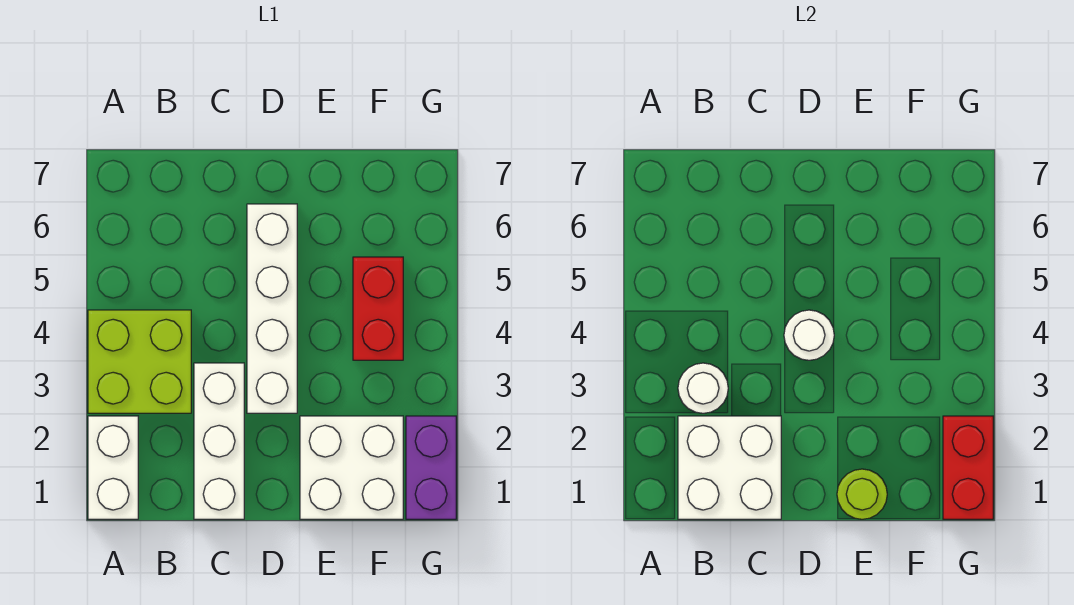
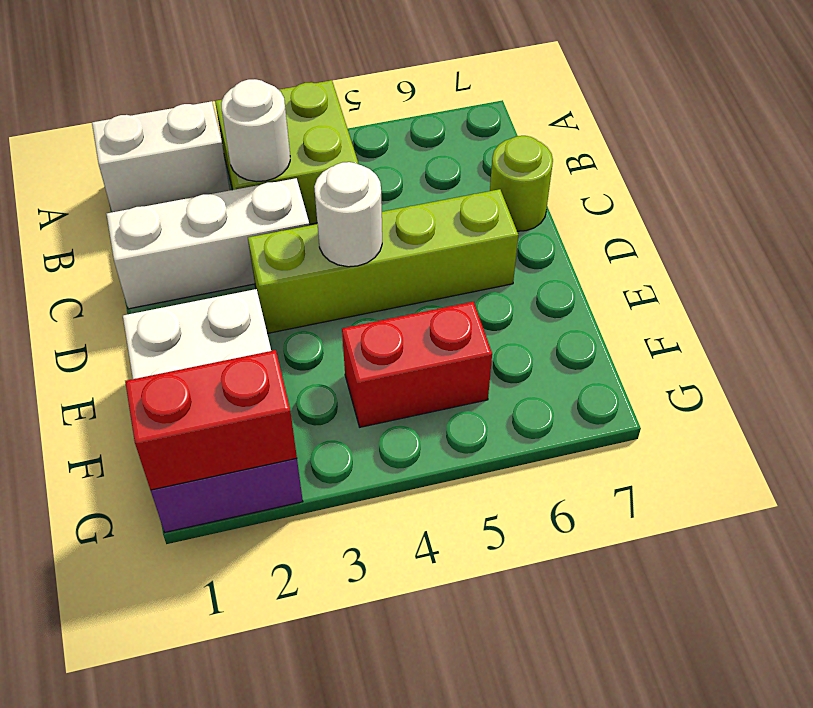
white 2x2 brick [678,416,781,519] -> none
white 1x4 brick [247,204,297,413] -> lime 1x4 brick [248,189,518,334]
lime 1x1 round brick [837,469,887,519] -> lime 1x1 round brick moved to [490,136,553,231]

